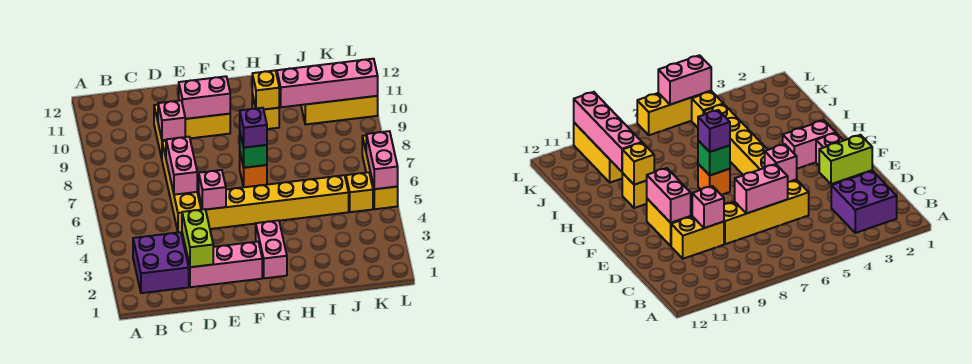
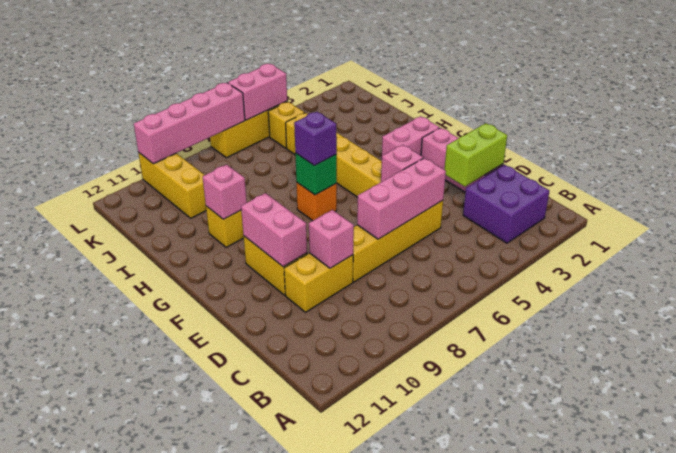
pink 1x2 brick [166,137,197,195] -> pink 1x3 brick [357,158,446,239]
yellow 1x1 brick [252,71,279,109] -> pink 1x1 brick [203,165,247,219]
pink 1x4 brick [277,59,378,107] -> pink 1x4 brick turned to [134,83,245,164]

